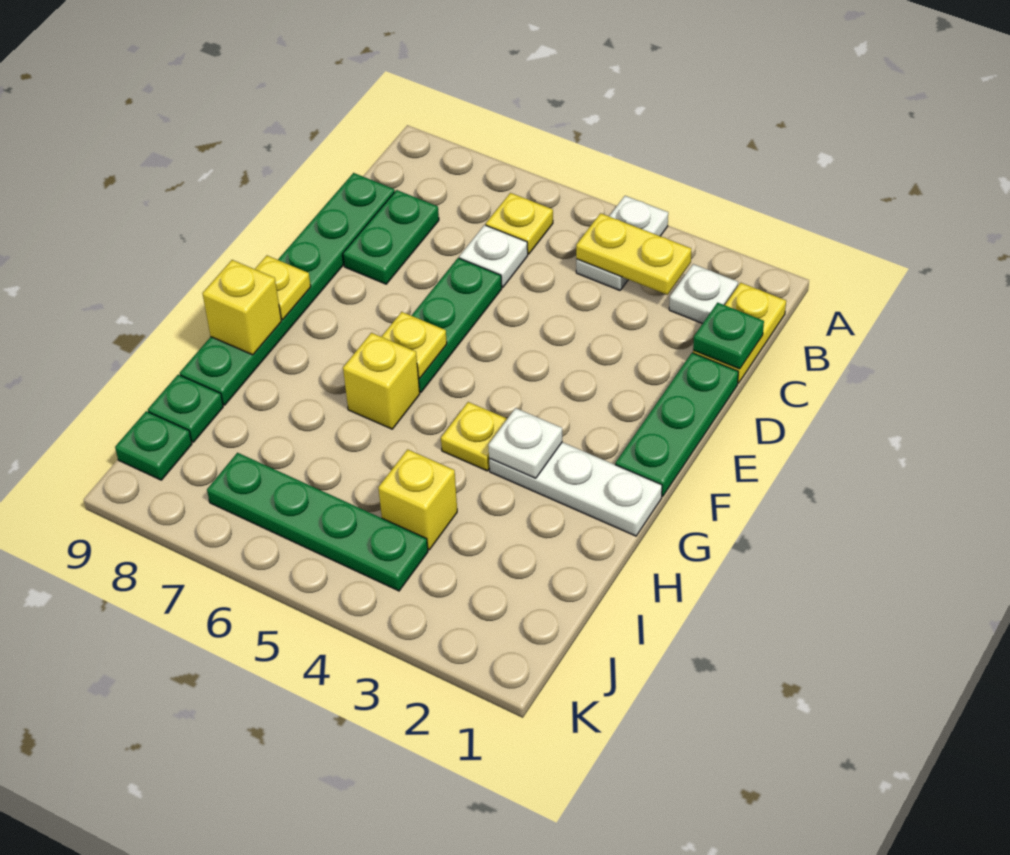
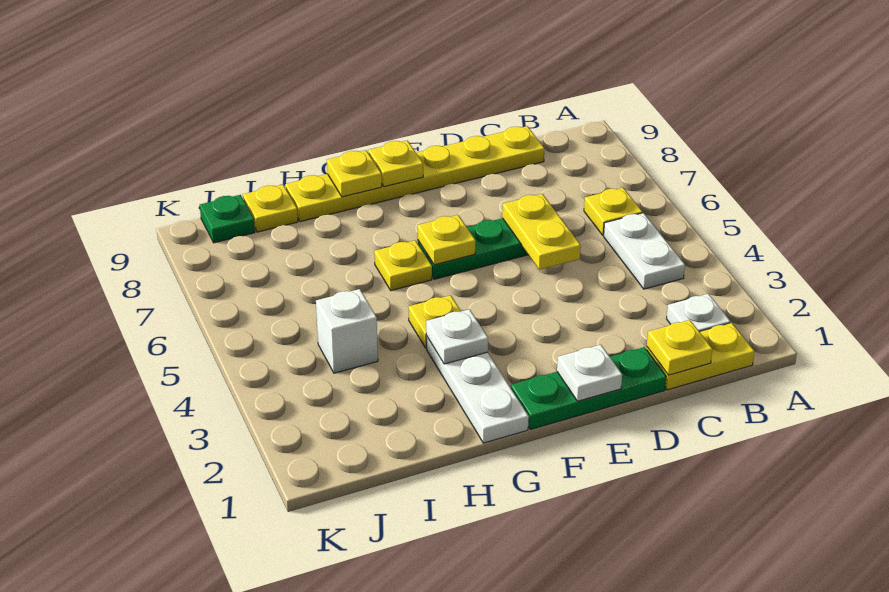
white 1x2 plate [576,196,668,290] -> white 1x2 plate turned to [604,213,685,289]
yellow 1x2 plate [576,213,691,295] -> yellow 1x2 plate moved to [502,194,581,270]
green 1x1 plate [693,303,764,369] -> yellow 1x1 plate [647,320,712,375]
white 1x1 plate [459,225,528,287] -> white 1x1 plate moved to [557,345,622,401]
green 1x2 plate [343,190,439,284] -> none
green 1x6 plate [180,173,395,405] -> yellow 1x6 plate [285,126,544,222]
yellow 1x1 brick [343,333,420,429] -> yellow 1x1 plate [374,240,432,291]
yellow 1x1 brick [202,260,281,355] -> yellow 1x1 plate [327,150,382,197]
yellow 1x1 brick [378,449,457,550] -> white 1x1 brick [316,289,378,373]
green 1x1 plate [148,375,223,442] -> yellow 1x1 plate [243,185,298,232]
green 1x4 plate [207,453,428,591] -> none

